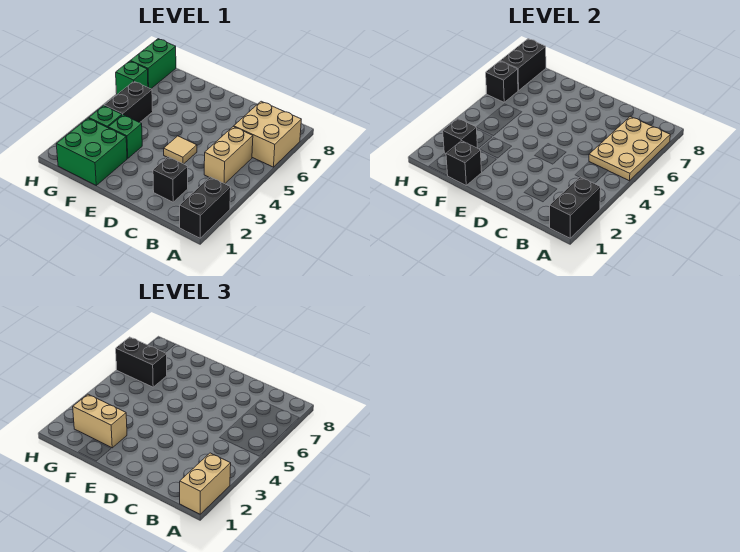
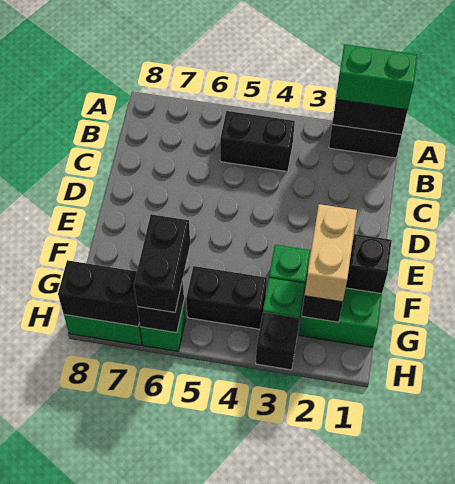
tan 1x2 brick [180,453,231,514] -> green 1x2 brick [336,44,417,110]
tan 2x3 plate [589,116,670,181] -> none
tan 2x2 brick [234,101,301,167] -> none
tan 1x2 brick [204,126,253,184] -> black 1x2 brick [220,111,295,172]
black 1x1 brick [153,157,188,202] -> black 1x1 brick moved to [256,312,299,370]
tan 1x1 tile [164,136,197,164] -> none

